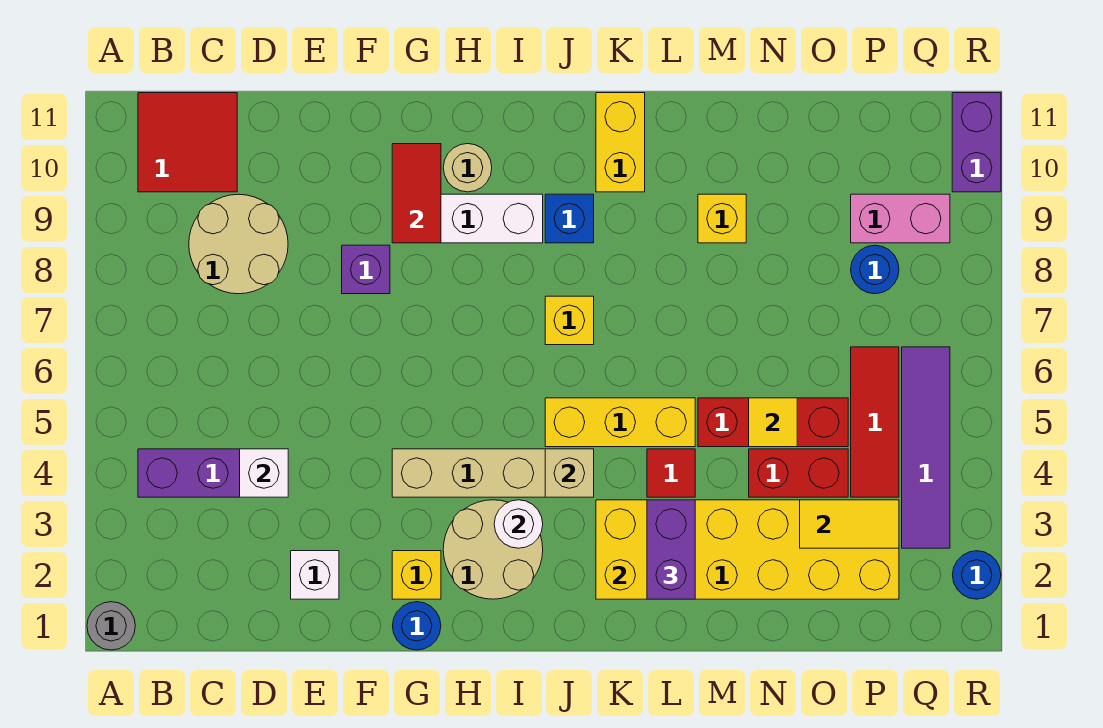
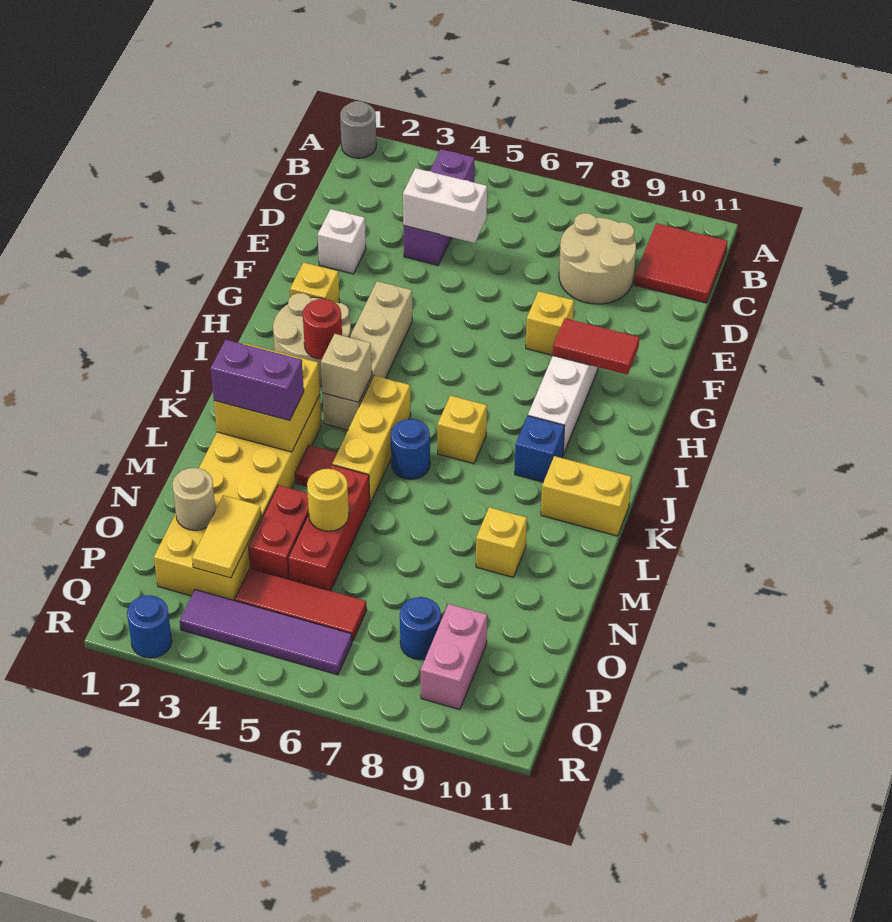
white 1x1 brick [240,449,288,497] -> white 1x2 brick [403,168,487,243]
purple 1x1 brick [342,245,390,294] -> yellow 1x1 brick [526,291,574,356]
blue 1x1 round brick [393,602,441,650] -> blue 1x1 round brick moved to [391,419,430,480]
tan 1x1 round brick [443,144,492,192] -> tan 1x1 round brick moved to [172,468,216,530]
white 1x1 round brick [494,500,543,548] -> red 1x1 round brick [303,299,342,359]
yellow 1x1 tile [749,398,797,447] -> yellow 1x1 round brick [307,469,349,531]
purple 1x2 brick [952,93,1001,192] -> none

